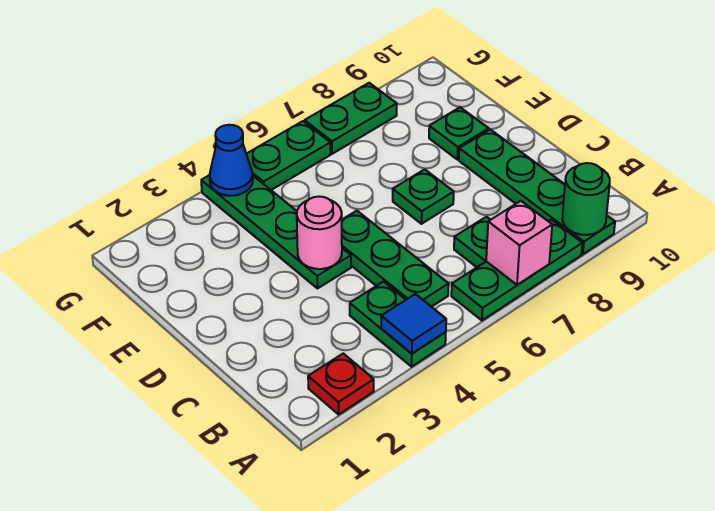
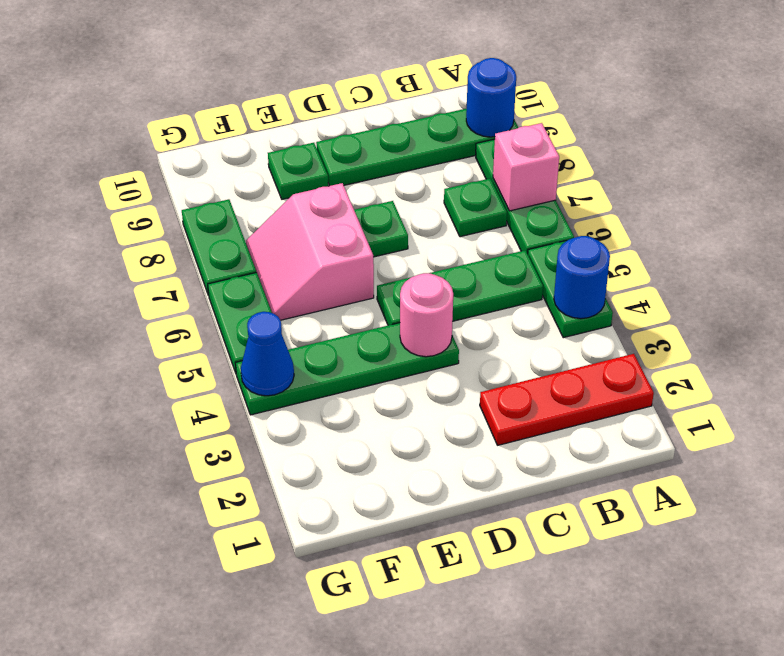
red 1x1 plate [308,354,374,414] -> red 1x3 plate [480,354,654,445]
green 1x2 plate [350,282,446,367] -> green 1x2 plate turned to [528,240,613,338]
blue 1x1 tile [381,294,446,354] -> blue 1x1 round brick [554,236,610,319]
green 1x1 round brick [562,163,610,235] -> blue 1x1 round brick [466,58,516,137]
none -> pink 2x2 slope [246,183,374,320]

